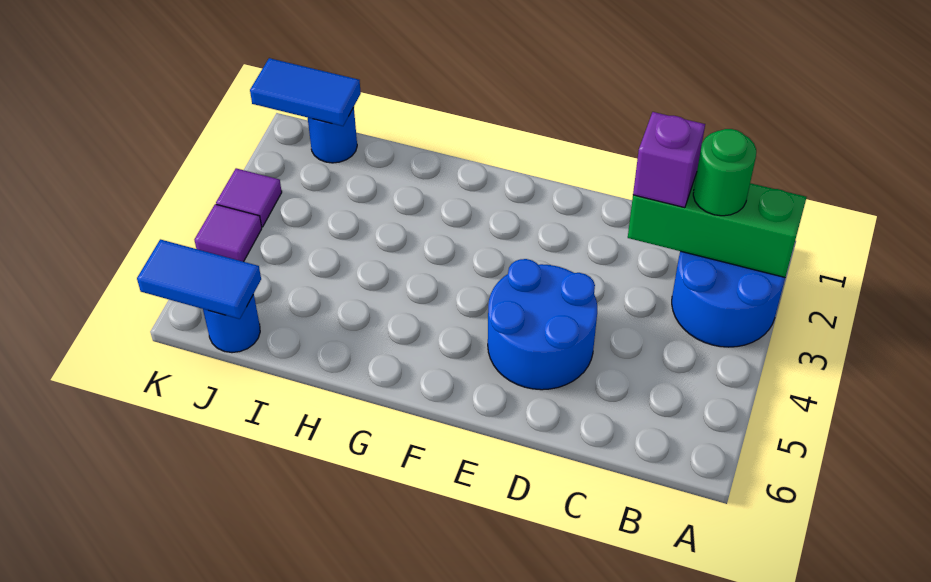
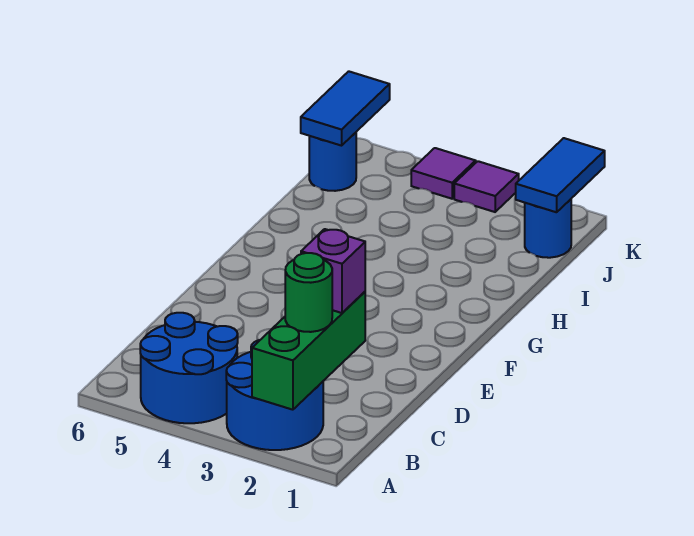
blue 2x2 round brick [488,259,597,390] -> blue 2x2 round brick moved to [140,313,238,423]

